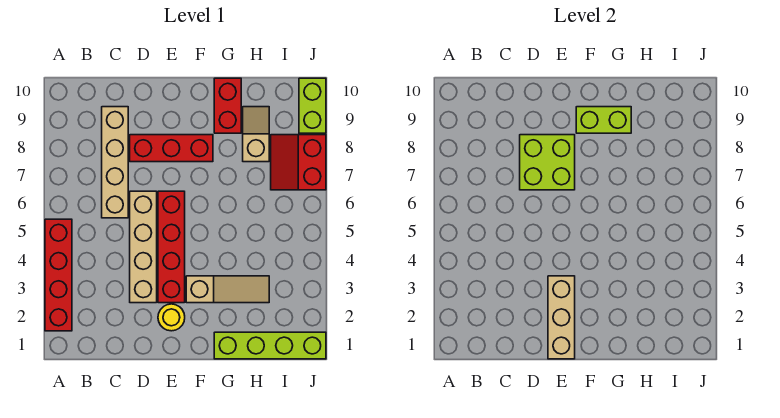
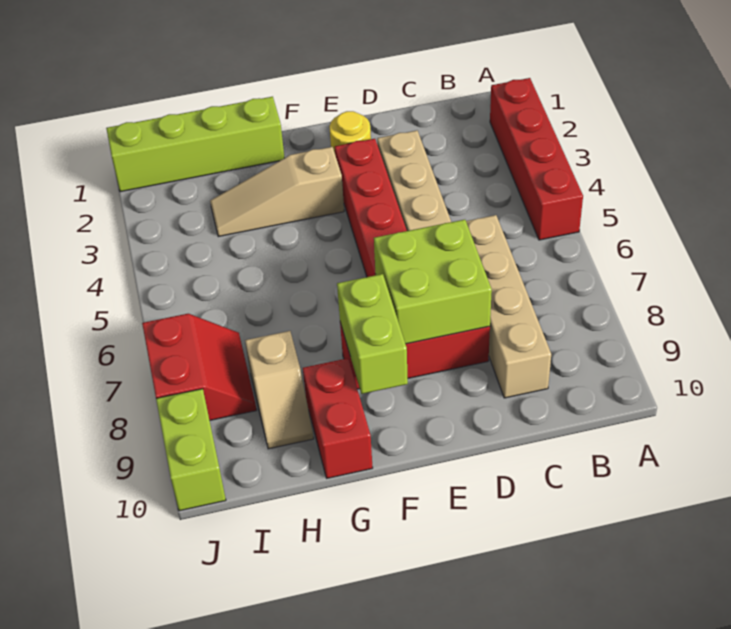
tan 1x3 brick [548,276,575,359] -> none
lime 1x2 brick [576,107,631,133] -> lime 1x2 brick turned to [337,274,408,394]

